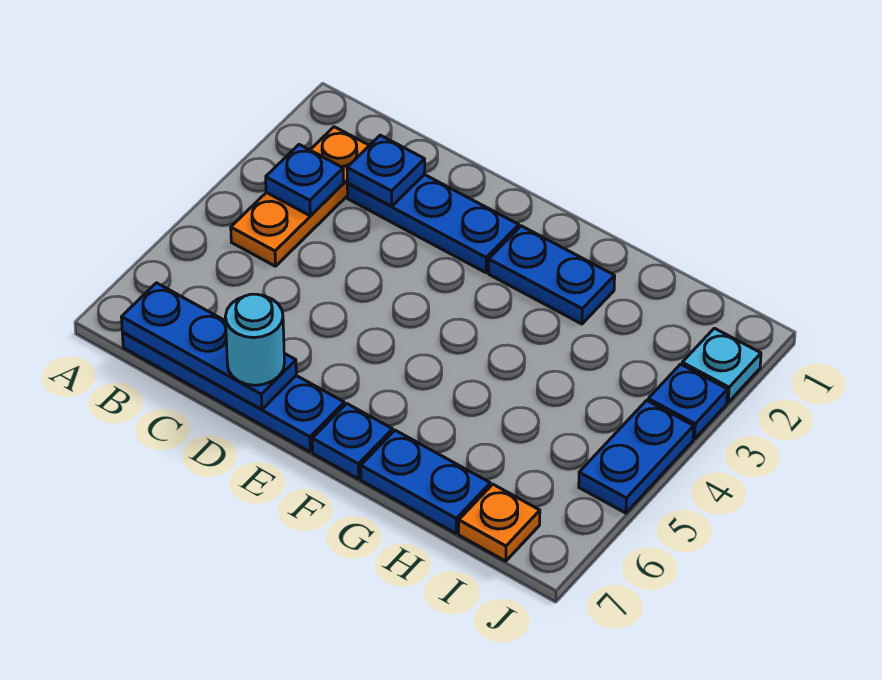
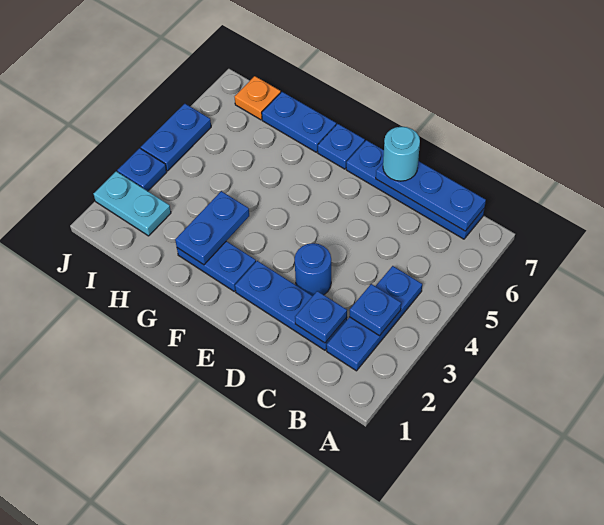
orange 1x3 plate [231,127,369,266] -> blue 1x3 plate [327,266,422,371]
none -> blue 1x1 round brick [295,243,331,296]
none -> blue 1x2 plate [175,191,249,265]
cyan 1x1 plate [682,328,761,402] -> cyan 1x2 plate [93,171,171,236]

